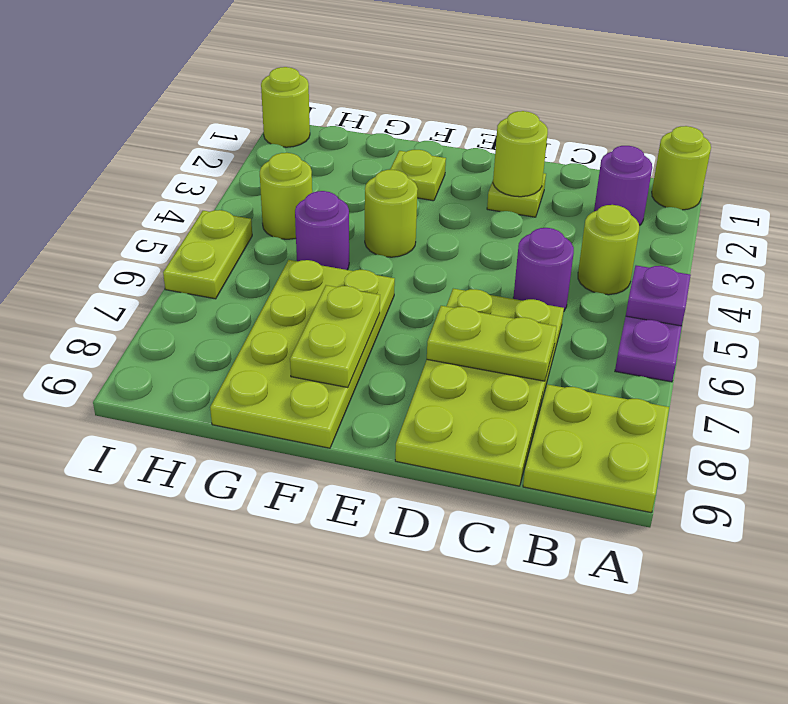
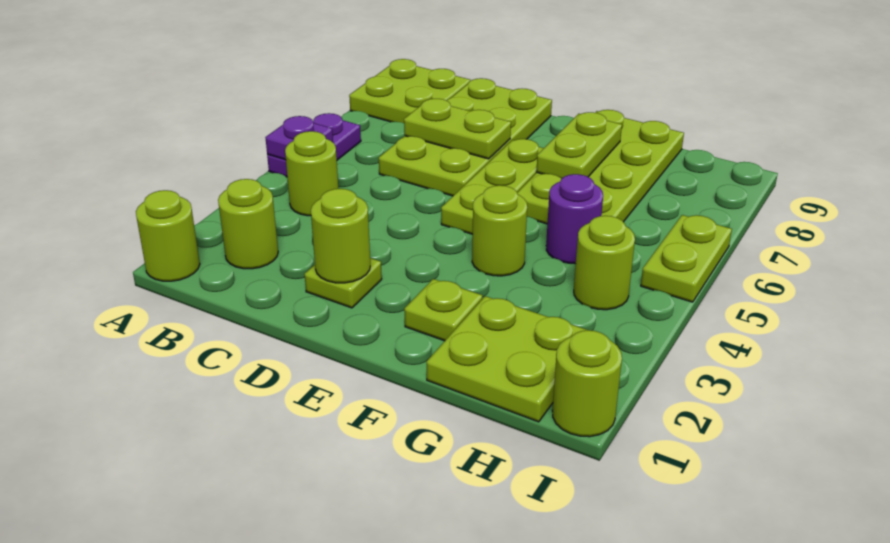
purple 1x1 round brick [594,146,652,226] -> lime 1x1 round brick [218,179,278,269]
purple 1x1 round brick [513,228,574,311] -> none
none -> lime 1x3 plate [441,139,544,234]
none -> lime 2x2 plate [427,296,586,422]

